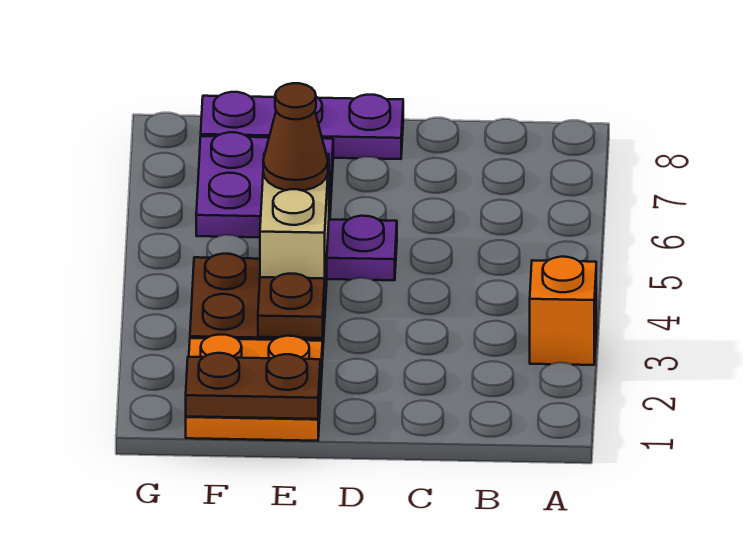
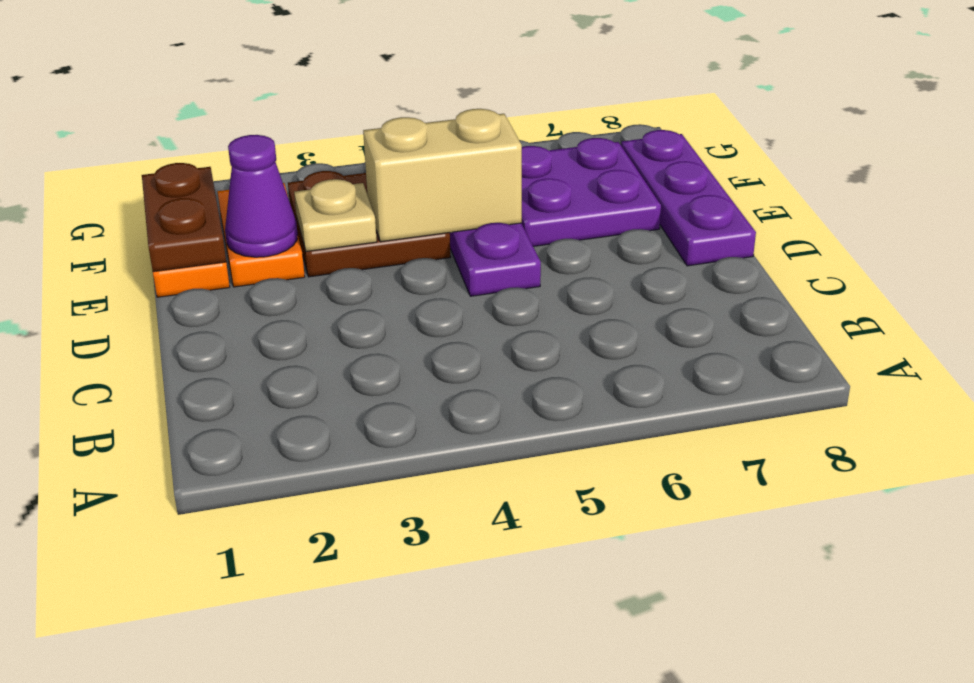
orange 1x1 brick [530,257,596,365] -> none
none -> purple 1x1 cone [225,135,298,257]
brown 1x1 plate [258,273,325,338] -> tan 1x1 plate [294,179,377,251]
brown 1x1 cone [263,83,328,191] -> none

